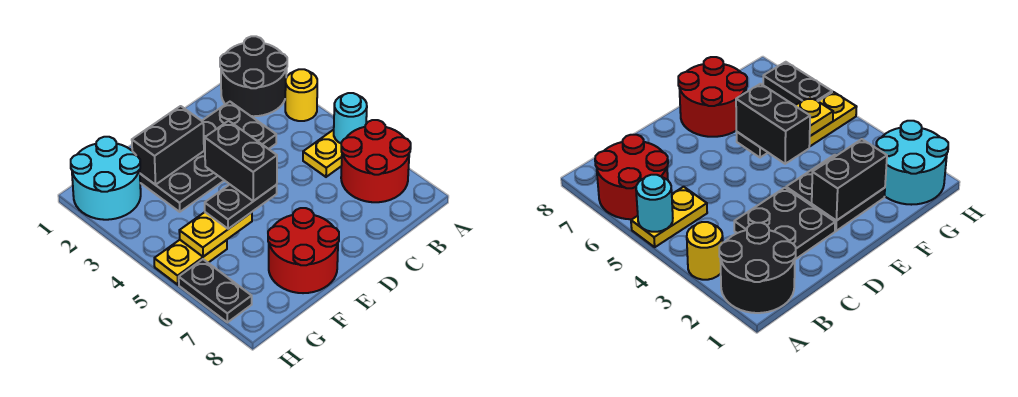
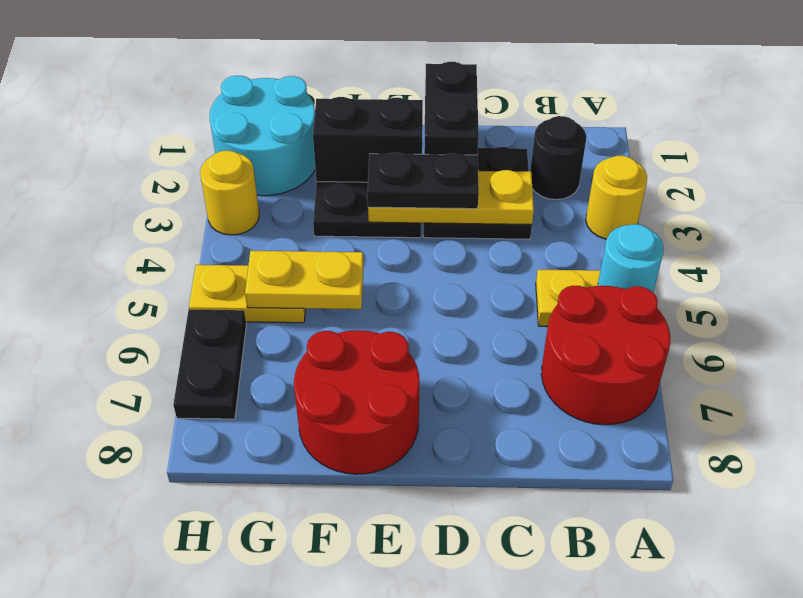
black 2x2 round brick [220,36,287,116] -> black 1x1 round brick [530,116,587,200]
none -> yellow 1x3 plate [368,170,534,225]
black 1x2 brick [205,121,277,201] -> black 1x2 brick moved to [424,62,479,155]
black 1x2 plate [205,185,277,229] -> black 1x2 plate moved to [367,153,479,209]
none -> yellow 1x1 round brick [200,151,259,235]

